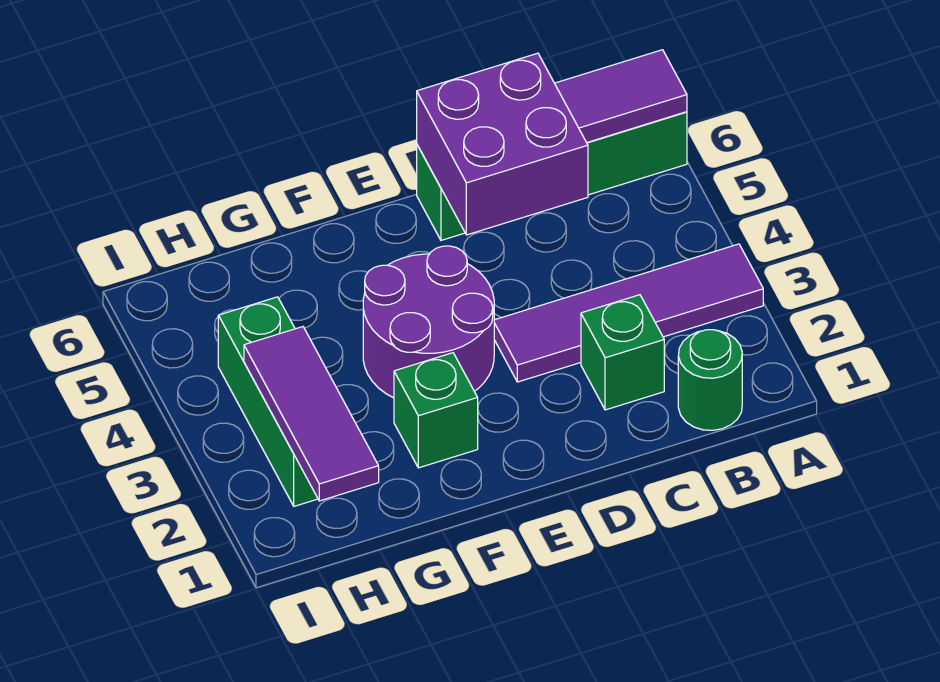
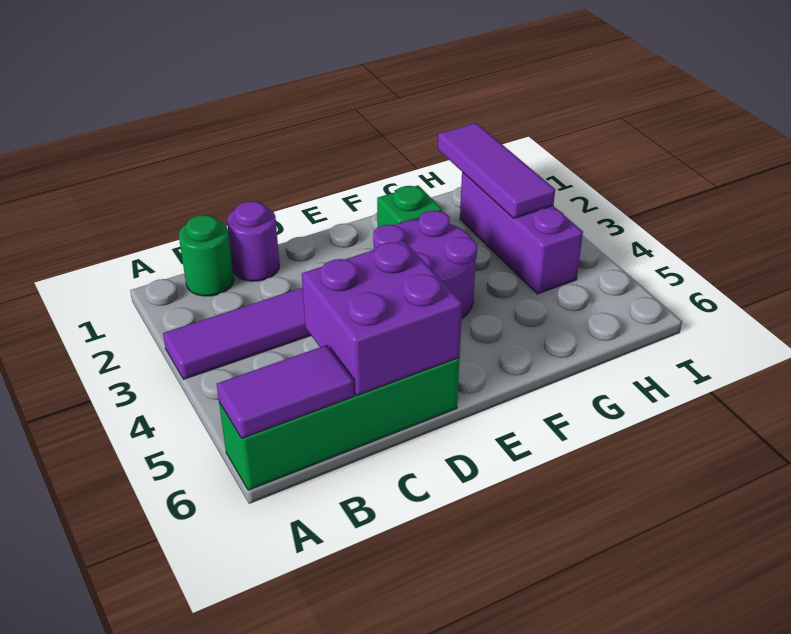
none -> purple 1x1 round brick [227,201,280,281]
green 1x1 brick [581,295,664,410] -> none
green 1x3 brick [218,297,318,506] -> purple 1x3 brick [460,172,583,294]

